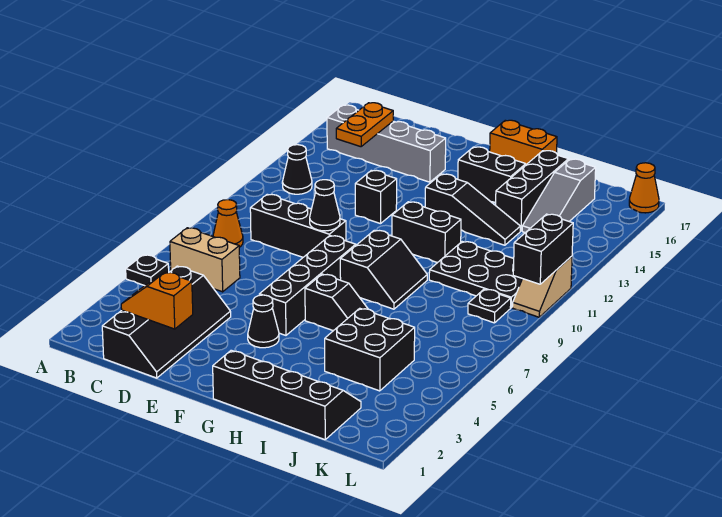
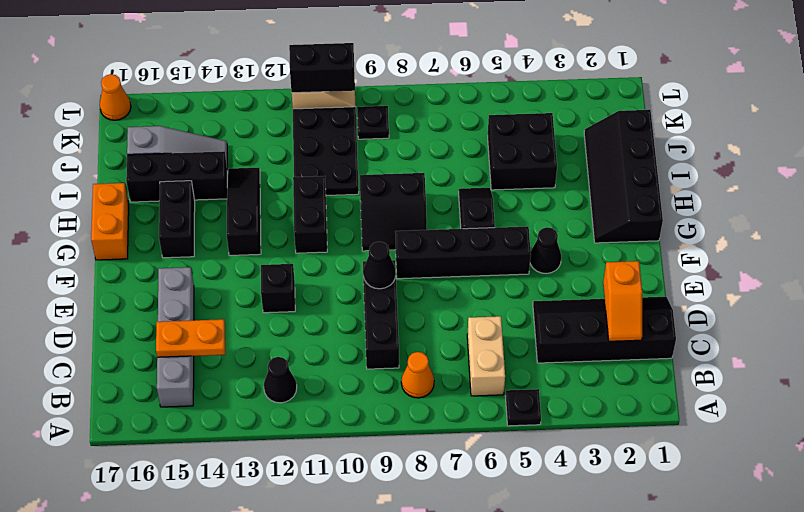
black 2x2 slope [340,230,427,309] -> black 2x2 slope turned to [360,173,427,251]

